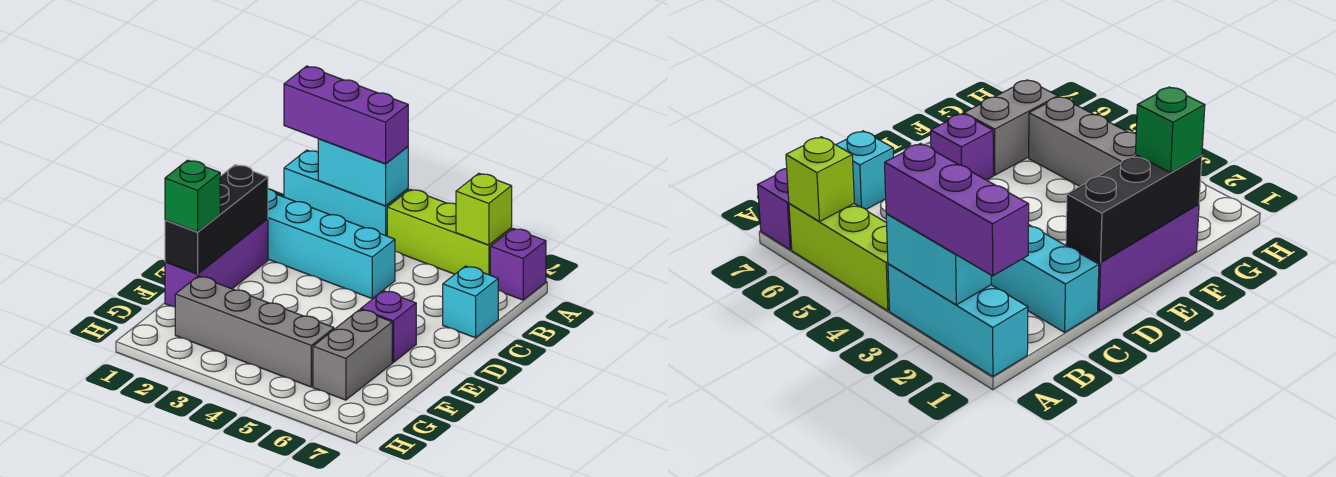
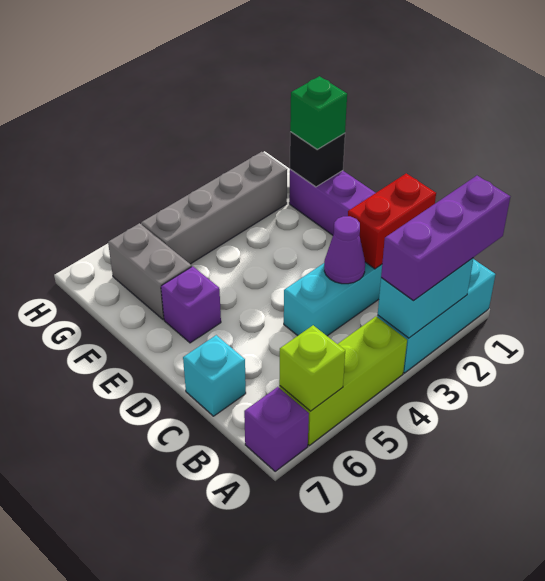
none -> red 1x2 brick [348,173,436,269]
none -> purple 1x1 cone [324,216,365,284]
black 1x3 brick [165,165,268,274] -> black 1x1 brick [290,132,345,187]

